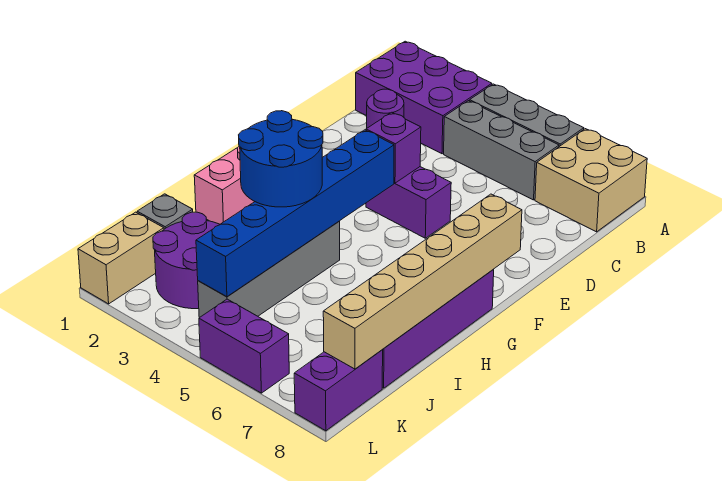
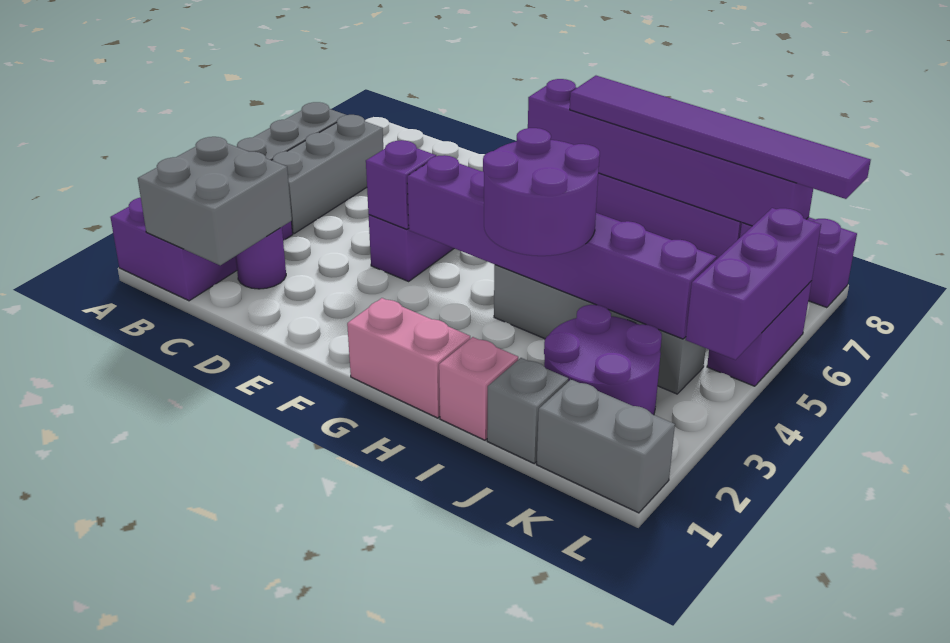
tan 2x2 brick [535,129,647,232] -> none
none -> grey 2x2 brick [138,137,292,265]
blue 1x6 brick [196,130,394,297] -> purple 1x6 brick [407,155,717,339]
tan 1x6 brick [323,194,522,369] -> purple 1x6 brick [528,79,813,226]
none -> purple 1x6 tile [570,76,871,199]
blue 2x2 round brick [239,111,323,207] -> purple 2x2 round brick [483,128,600,256]
none -> pink 1x1 brick [439,337,518,440]
tan 1x2 brick [78,212,164,304] -> grey 1x2 brick [537,379,675,513]
none -> purple 1x3 brick [686,208,821,360]

